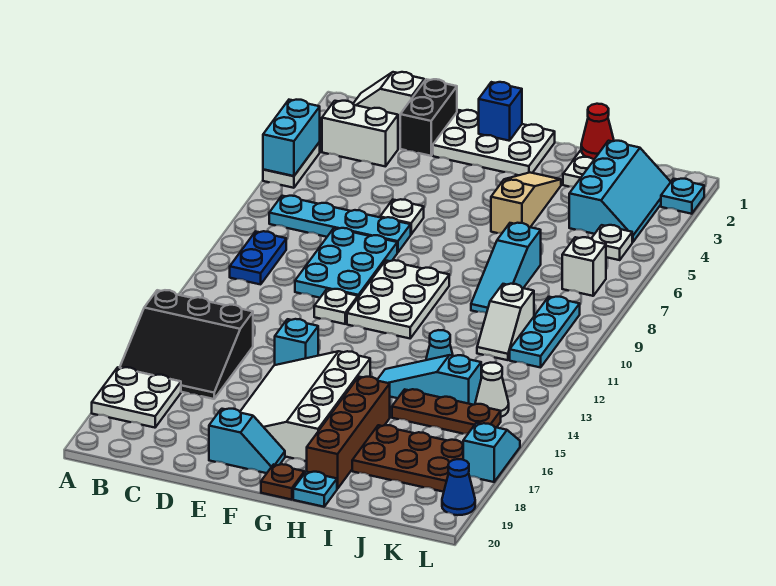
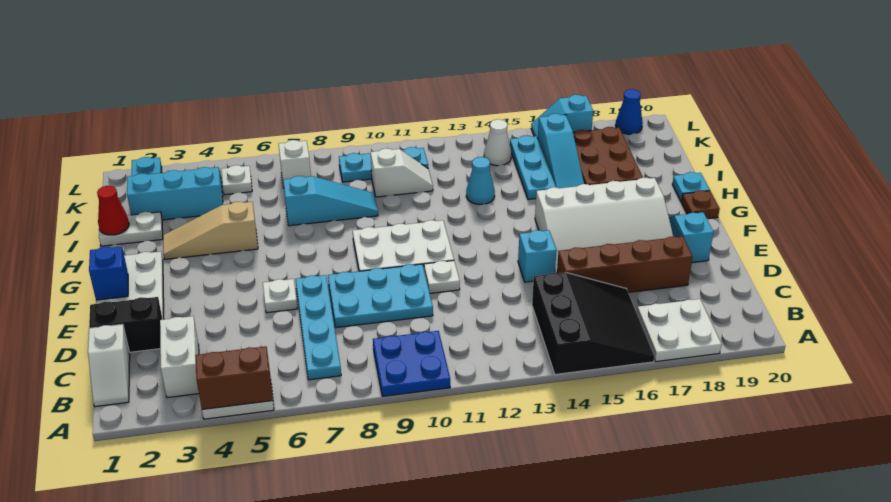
cyan 1x2 brick [263,100,320,176] -> brown 1x2 brick [195,346,273,410]
blue 1x2 plate [230,231,286,284] -> blue 2x2 plate [373,331,450,396]
cyan 1x3 slope [377,355,481,405] -> cyan 1x3 slope moved to [538,114,584,188]
brown 1x4 brick [307,377,390,489] -> brown 1x4 brick moved to [557,237,693,292]
brown 1x3 plate [392,389,501,434] -> cyan 1x3 plate [510,135,556,199]

